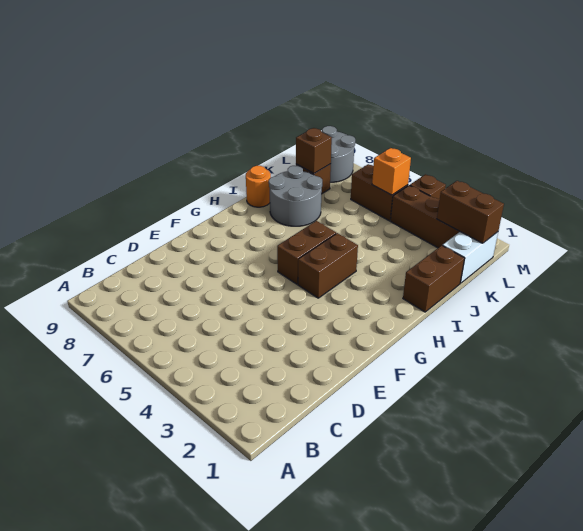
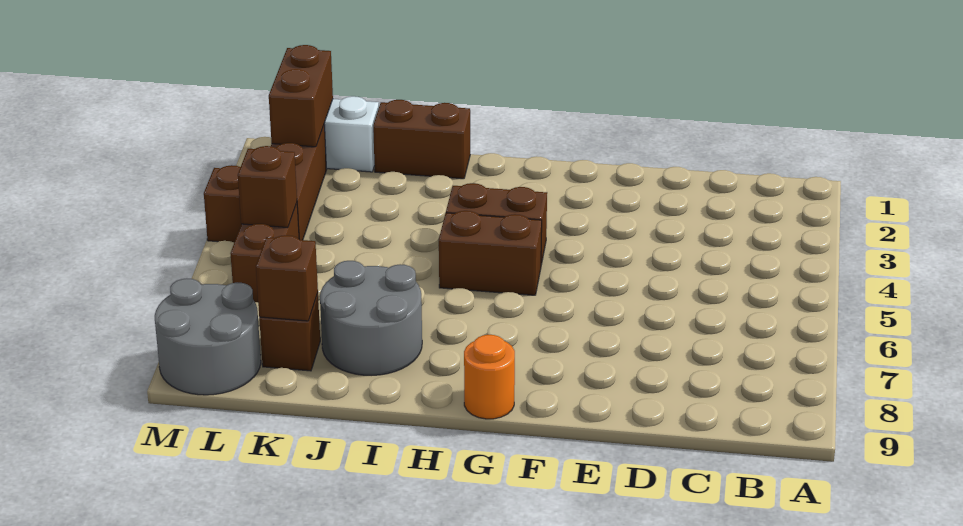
orange 1x1 round brick [246,166,271,207] -> orange 1x1 round brick moved to [464,335,515,419]
orange 1x1 brick [372,148,411,195] -> brown 1x1 brick [238,146,297,228]

